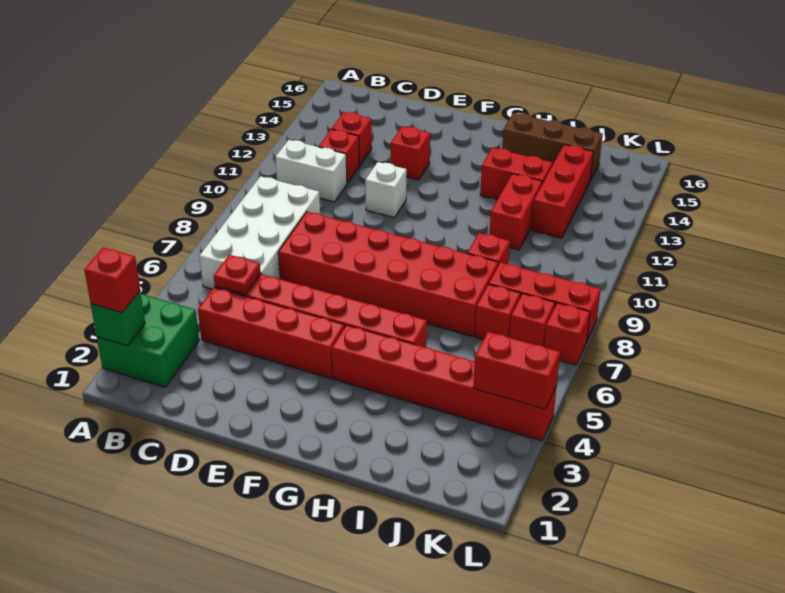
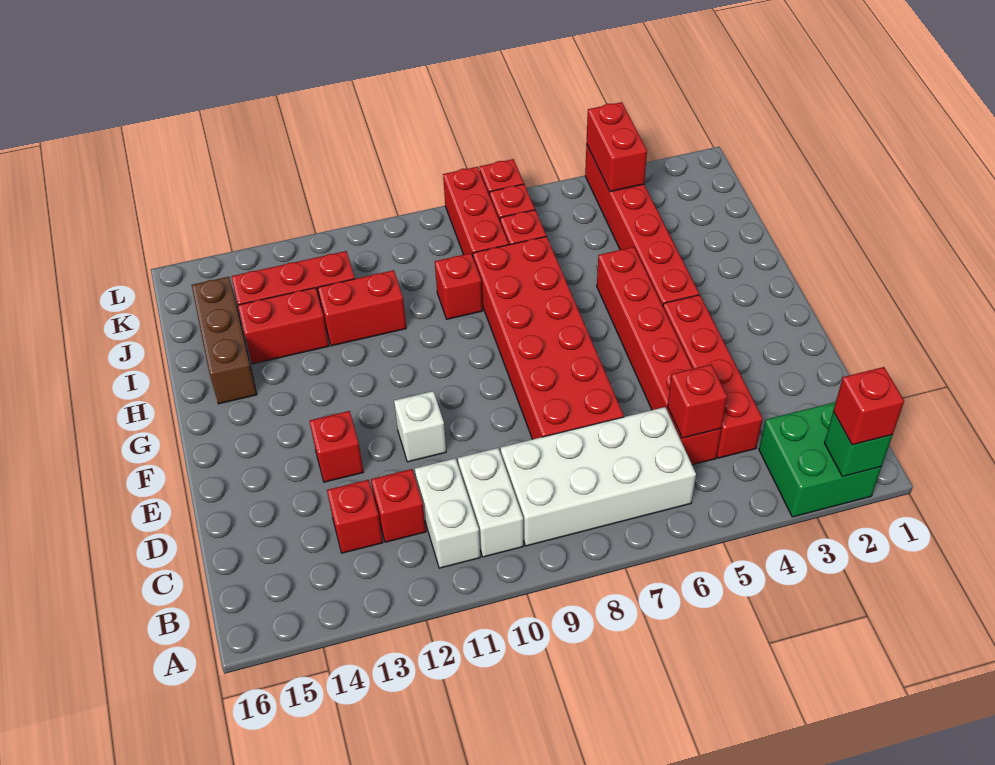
none -> white 1x2 brick [458,448,524,557]
red 1x1 plate [214,255,261,294] -> red 1x1 brick [668,364,727,438]
red 1x2 brick [480,148,552,200] -> red 1x2 brick turned to [238,288,329,364]

